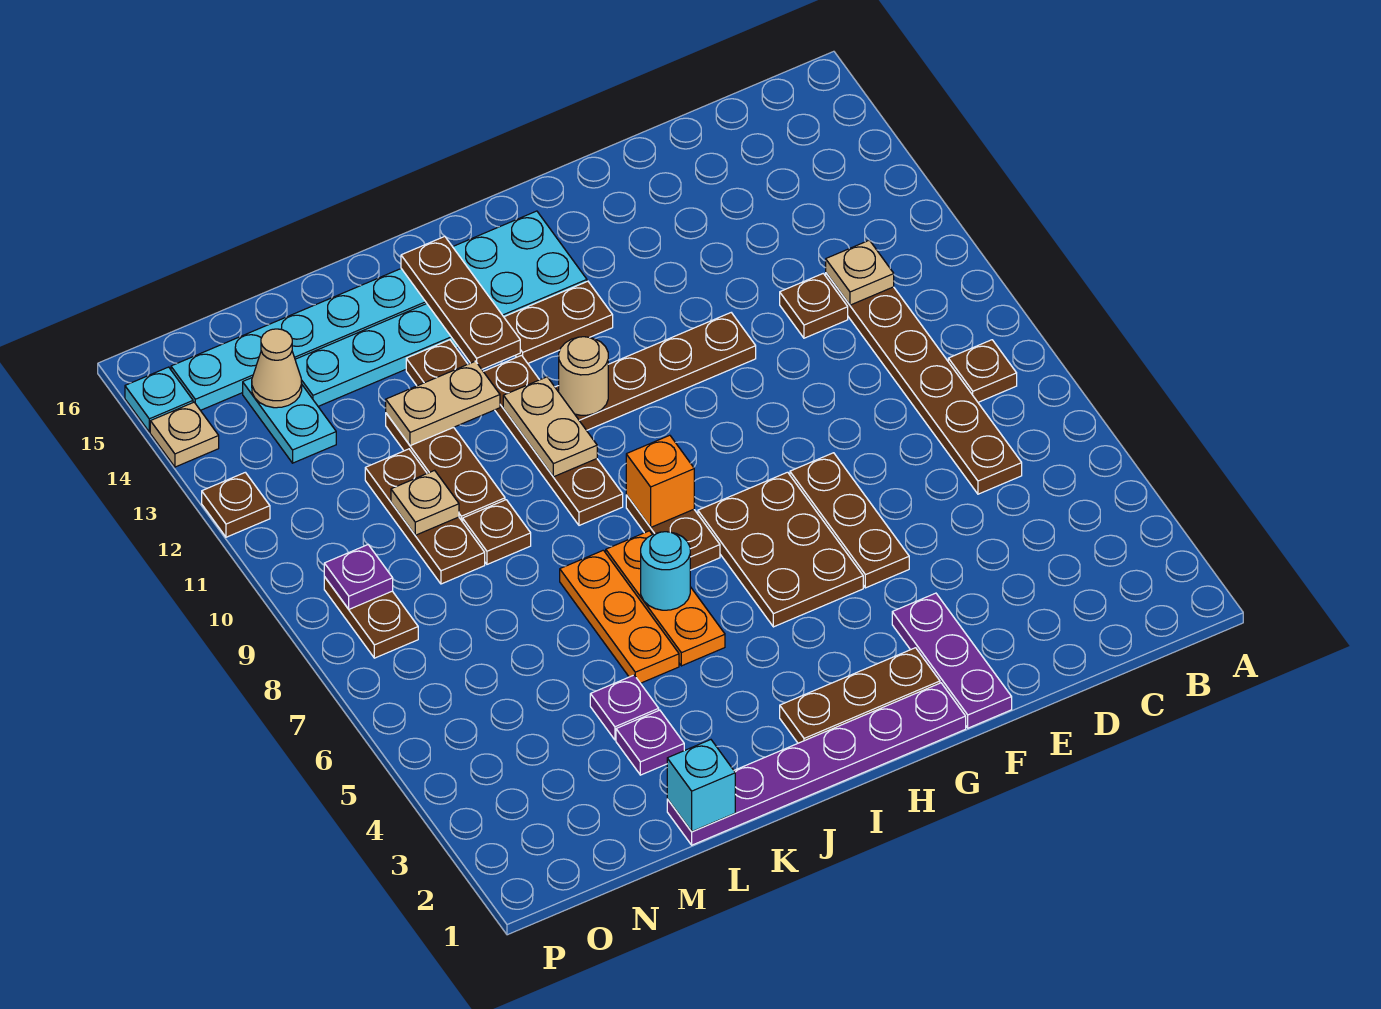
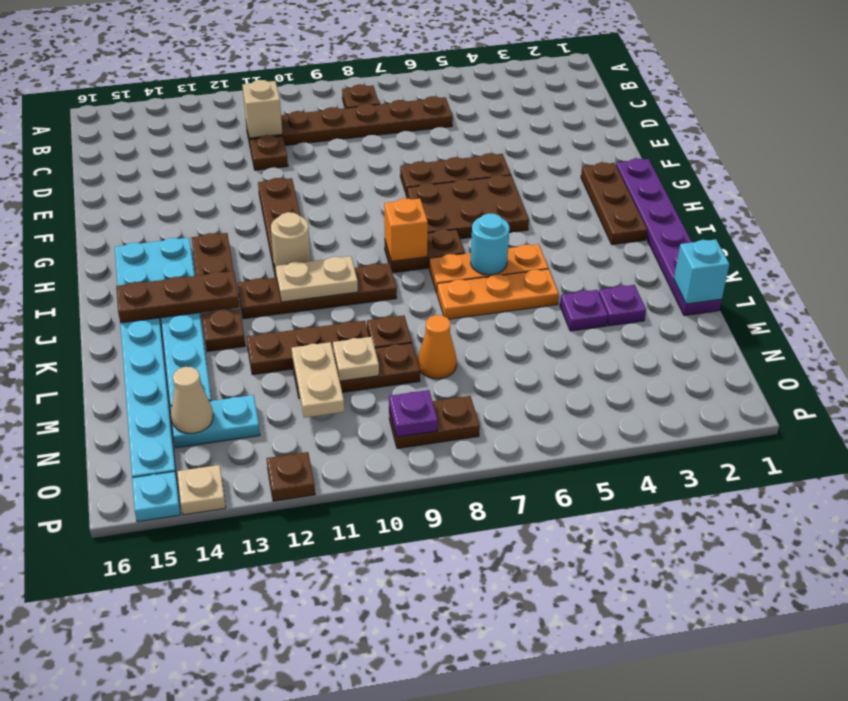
tan 1x1 plate [826,240,894,305] -> tan 1x1 brick [242,80,282,138]
purple 1x3 plate [892,593,1012,728] -> none
tan 1x2 plate [386,361,500,446] -> tan 1x2 plate moved to [292,342,344,418]
none -> orange 1x1 cone [418,315,457,379]

